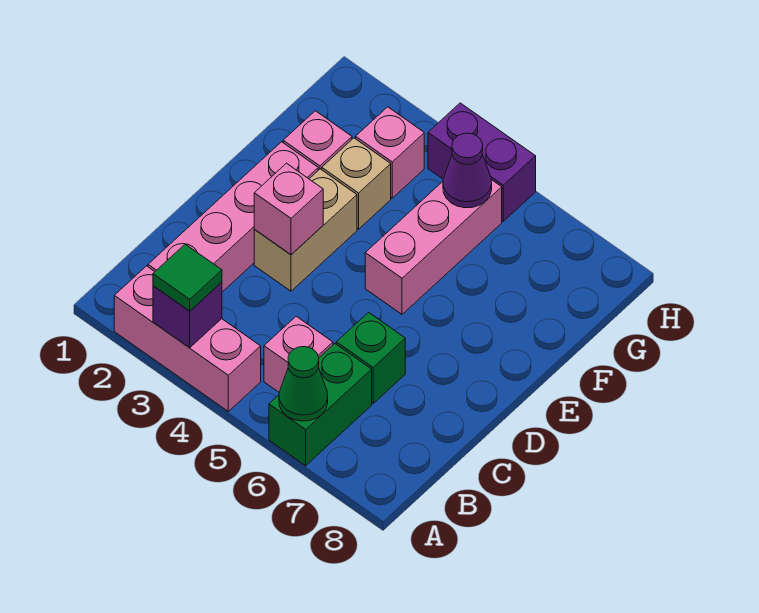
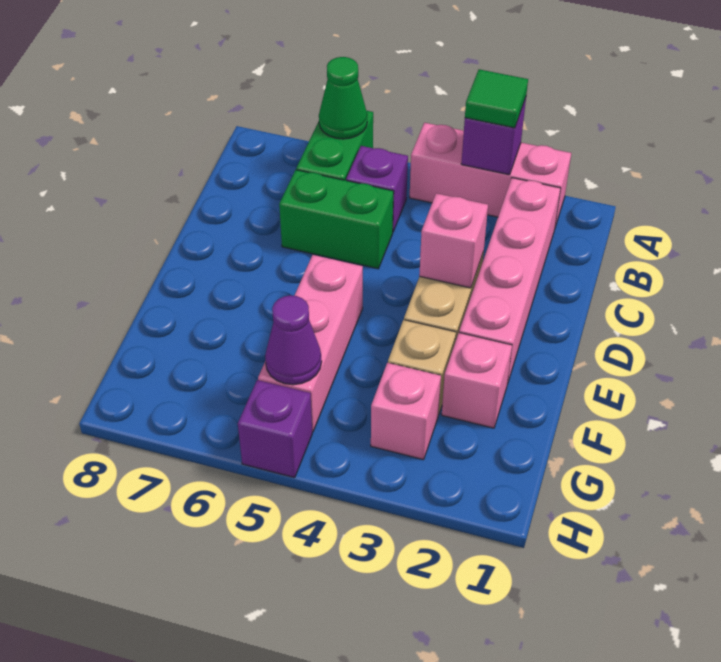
pink 1x1 brick [264,316,333,392] -> purple 1x1 brick [346,146,408,231]
green 1x1 brick [336,312,405,404] -> green 1x2 brick [279,170,394,269]
purple 1x2 brick [428,103,536,221] -> purple 1x1 brick [238,380,312,478]

